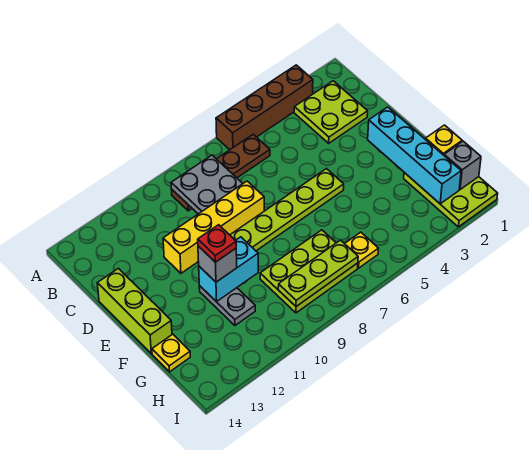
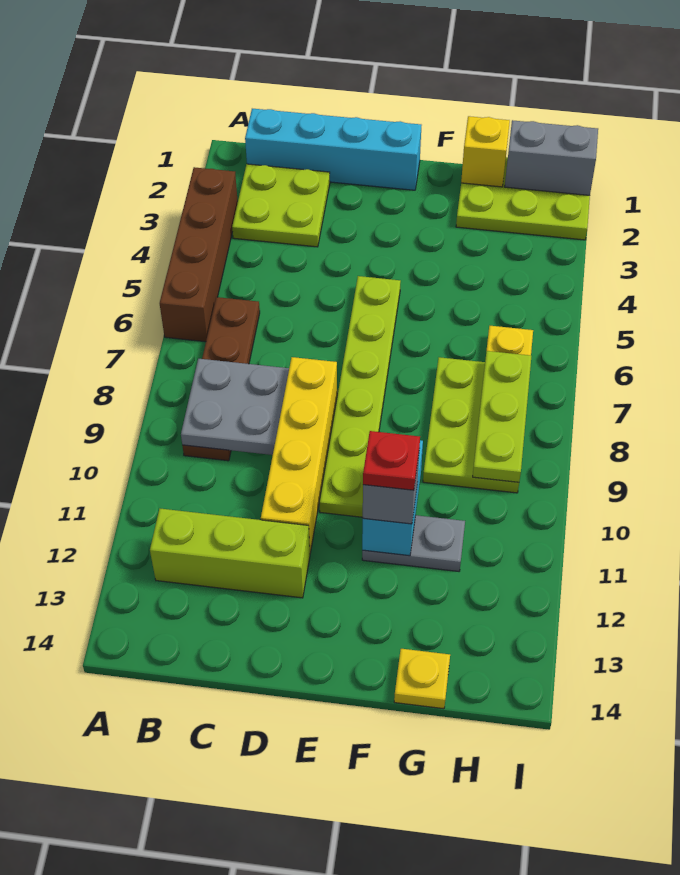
lime 1x3 brick [97,268,172,354] -> lime 1x3 brick moved to [150,509,310,598]
cyan 1x4 brick [368,107,461,204] -> cyan 1x4 brick moved to [245,109,421,190]
grey 1x1 brick [444,141,481,190] -> grey 1x2 brick [505,120,598,195]

